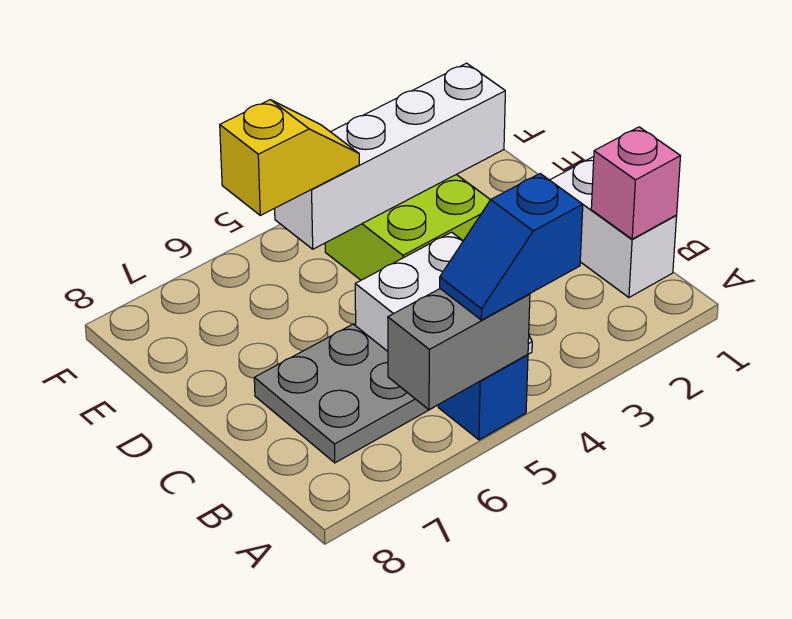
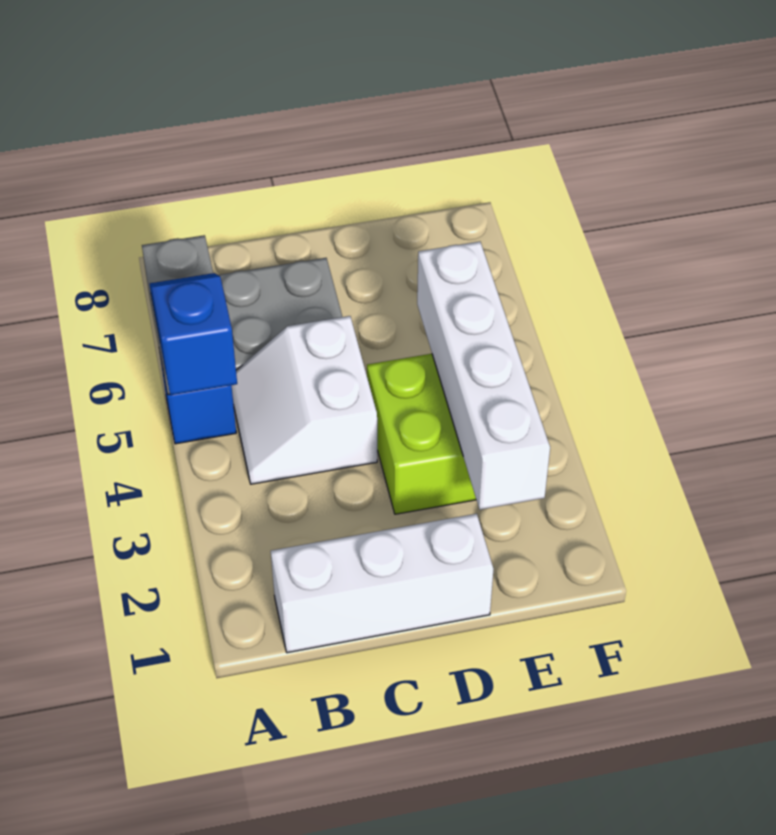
white 1x2 brick [550,157,677,297] -> white 1x3 brick [271,514,493,653]
pink 1x1 brick [591,127,681,239] -> none
yellow 1x2 slope [220,100,359,215] -> none

